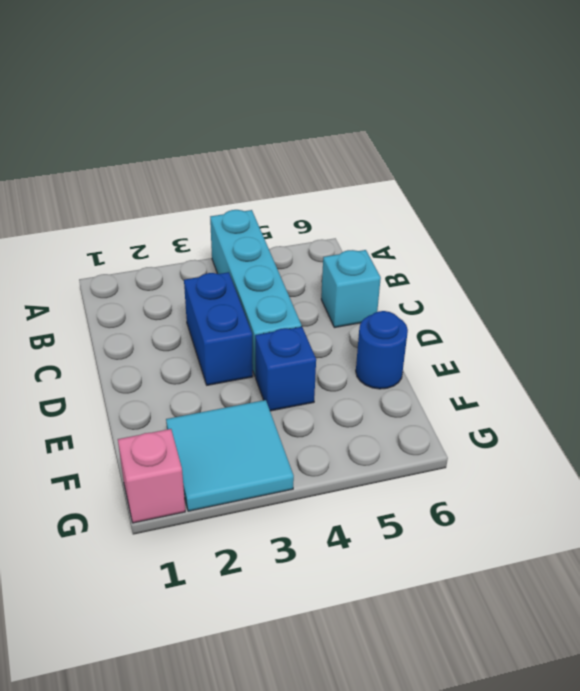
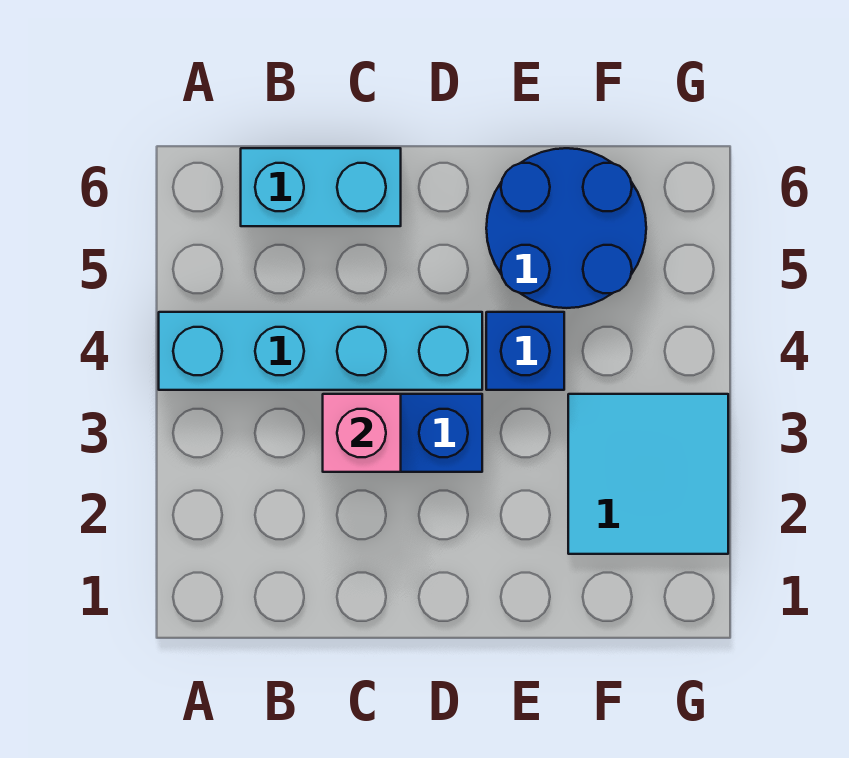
cyan 1x1 brick [321,250,381,328] -> cyan 1x2 brick [241,148,401,226]
blue 1x1 round brick [356,311,408,389] -> blue 2x2 round brick [486,148,646,308]
pink 1x1 brick [118,429,185,523] -> pink 1x1 brick moved to [323,394,401,472]

